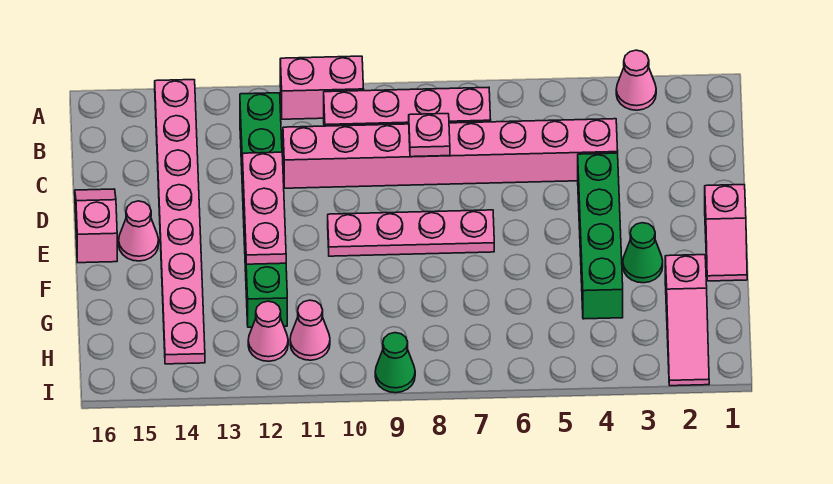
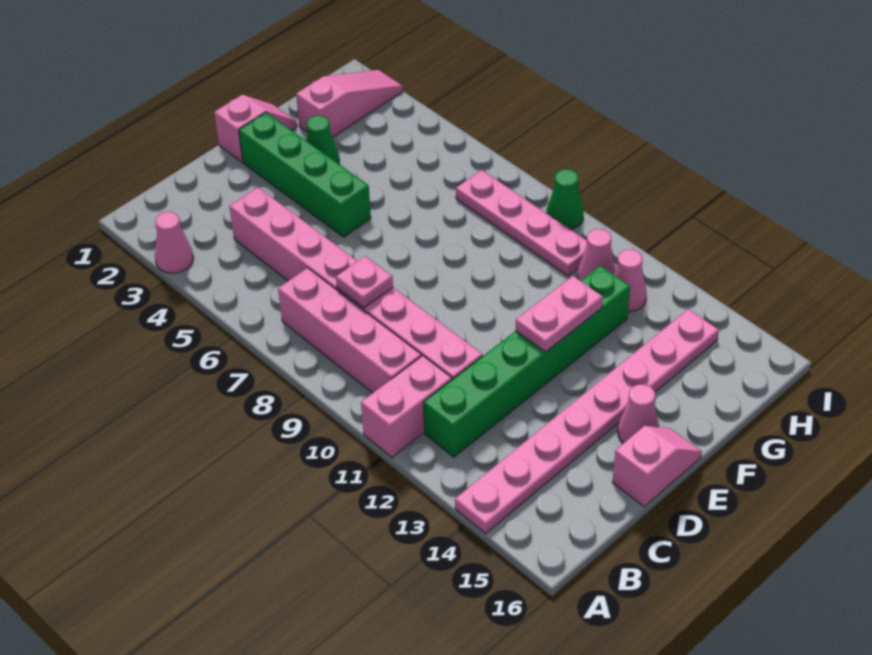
pink 1x2 brick [280,56,364,119] -> pink 1x2 brick turned to [361,356,452,457]
green 1x4 brick [578,153,623,319] -> green 1x4 brick turned to [239,113,371,237]
pink 1x3 plate [242,152,286,264] -> pink 1x2 plate [516,276,603,352]
pink 1x2 slope [75,189,117,263] -> pink 1x2 slope turned to [612,426,702,507]
pink 1x4 plate [328,210,494,256] -> pink 1x4 plate moved to [456,170,587,276]

